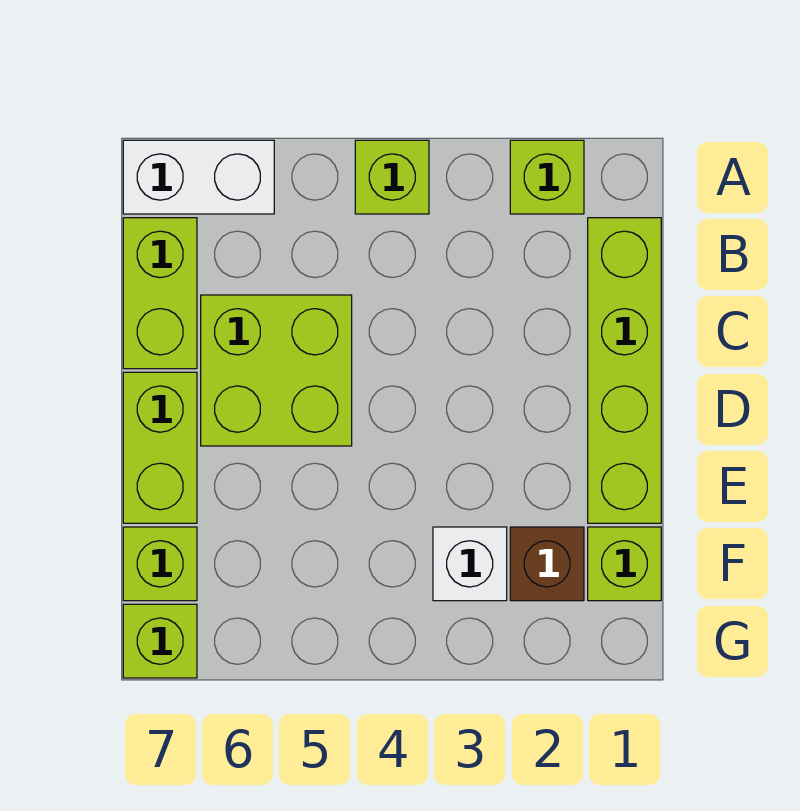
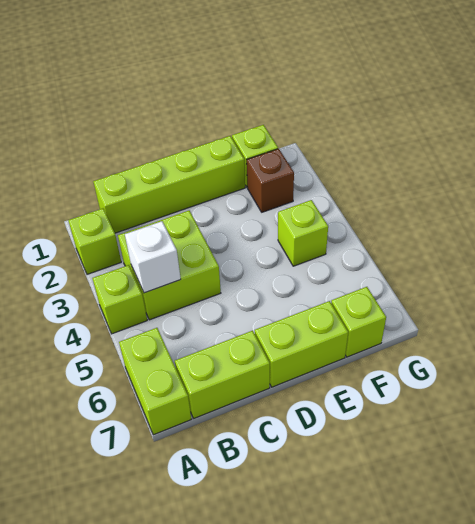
white 1x2 brick [123,140,274,214] -> lime 1x2 brick [119,328,191,435]
lime 2x2 brick [201,295,352,446] -> lime 2x2 brick moved to [118,211,221,320]
white 1x1 brick [433,527,507,601] -> white 1x1 brick moved to [125,221,181,293]
lime 1x1 brick [123,604,197,678] -> lime 1x1 brick moved to [278,200,328,266]

